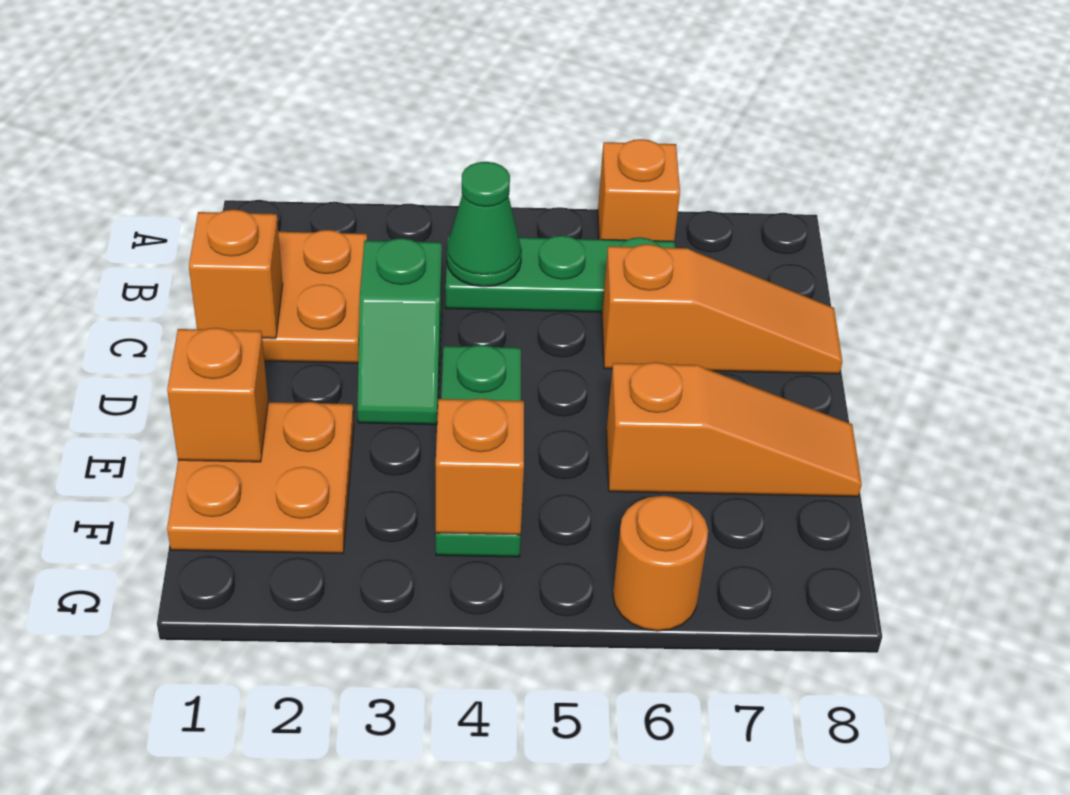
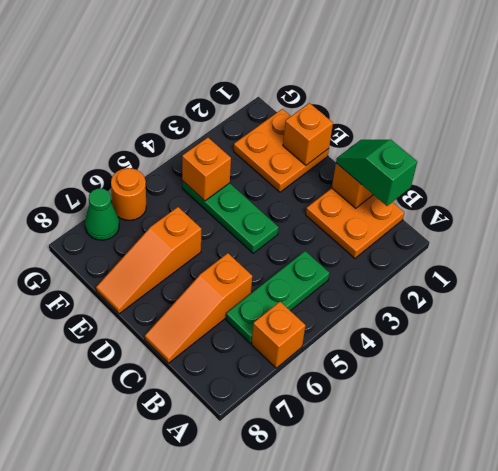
green 1x1 cone [447,162,522,287] -> green 1x1 cone moved to [85,188,119,240]
green 1x2 slope [357,238,442,425] -> green 1x2 slope moved to [336,140,417,206]

